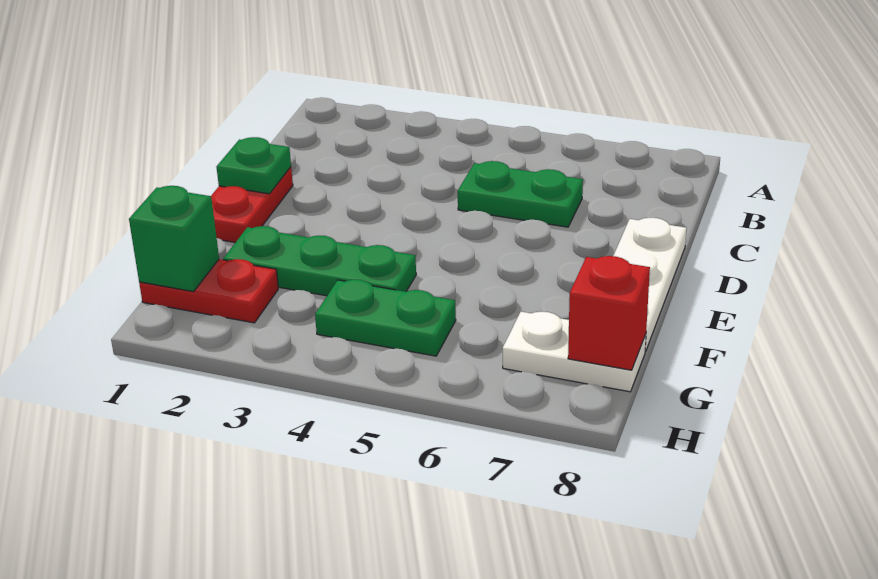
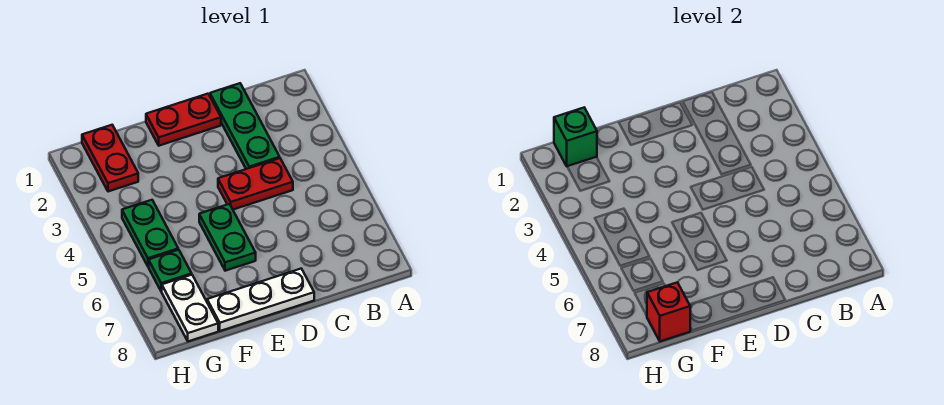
none -> red 1x2 plate [218,158,293,210]
green 1x2 plate [458,161,583,227] -> green 1x2 plate moved to [199,204,256,271]
green 1x1 plate [217,137,291,194] -> green 1x1 plate moved to [149,250,192,291]
green 1x3 plate [223,226,416,296] -> green 1x3 plate moved to [210,83,280,169]

